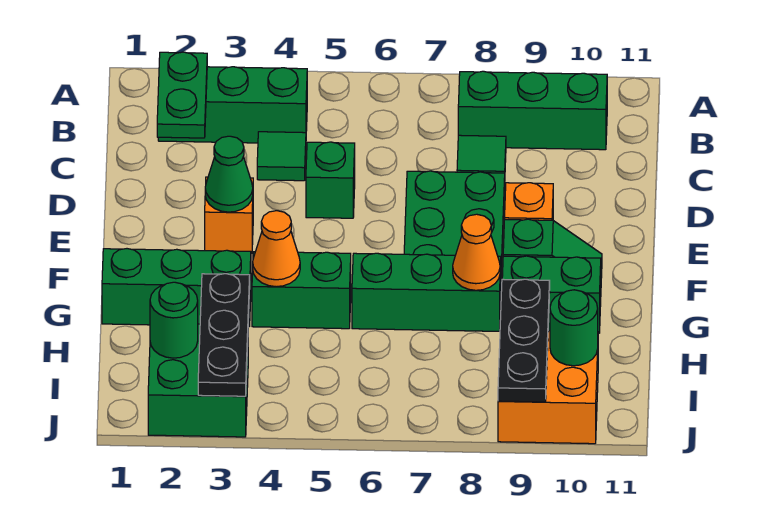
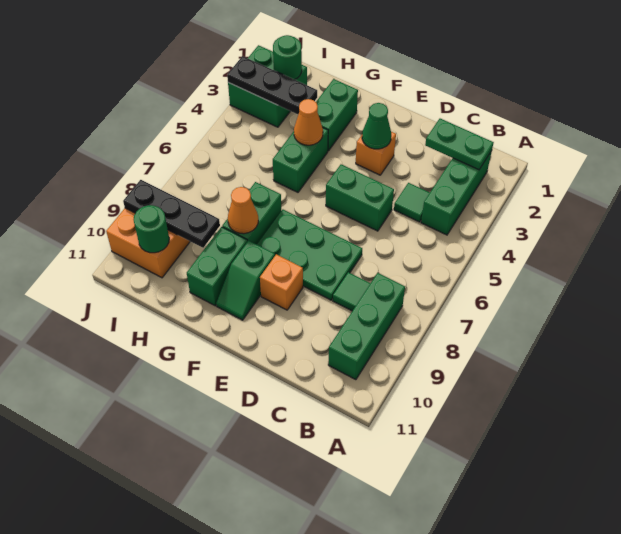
green 1x1 brick [306,142,355,218] -> green 1x2 brick [326,164,394,231]
green 1x3 brick [102,249,251,327] -> green 1x2 brick [316,79,358,151]
green 1x3 brick [352,253,501,331] -> green 1x2 brick [222,182,281,244]

